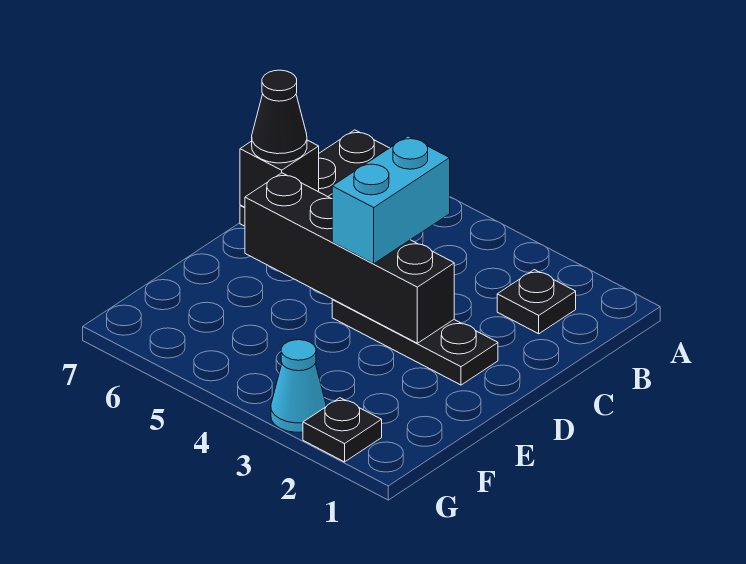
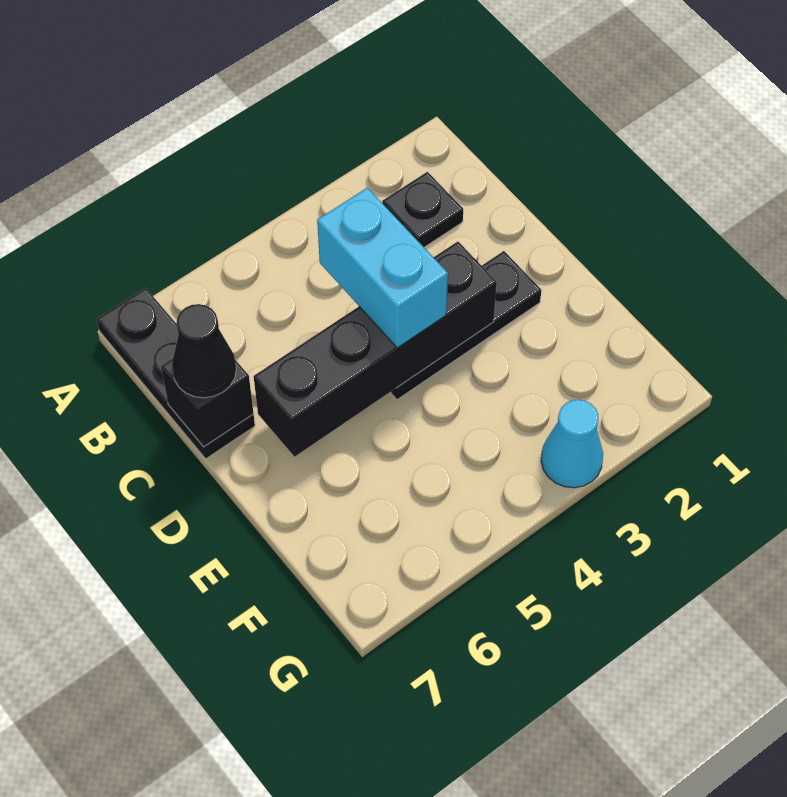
black 1x1 plate [303,398,382,462] -> none

